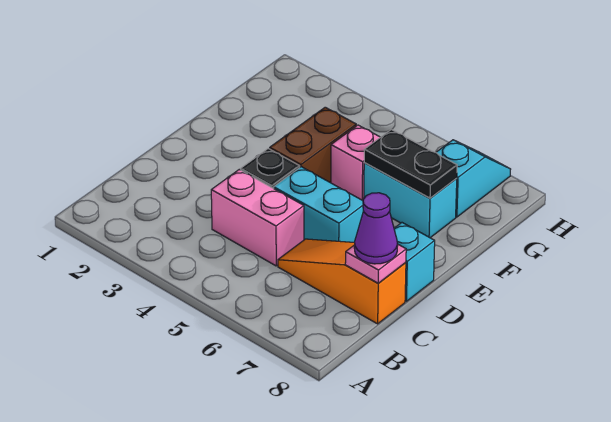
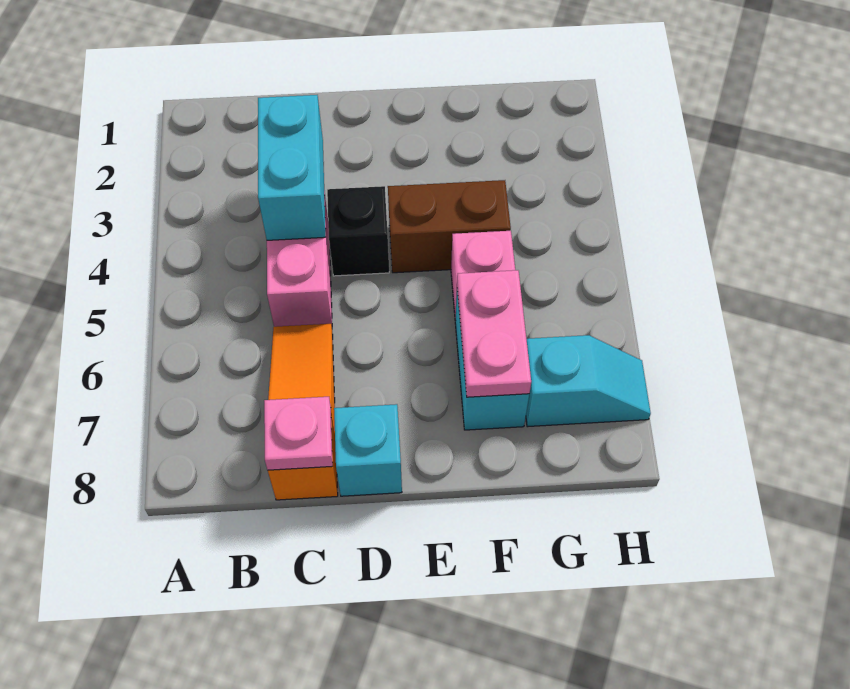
purple 1x1 cone [354,193,398,264] -> none
cyan 1x2 brick [274,167,363,242] -> cyan 1x2 brick moved to [258,95,326,240]
black 1x2 plate [364,129,457,198] -> pink 1x2 plate [457,270,531,397]

